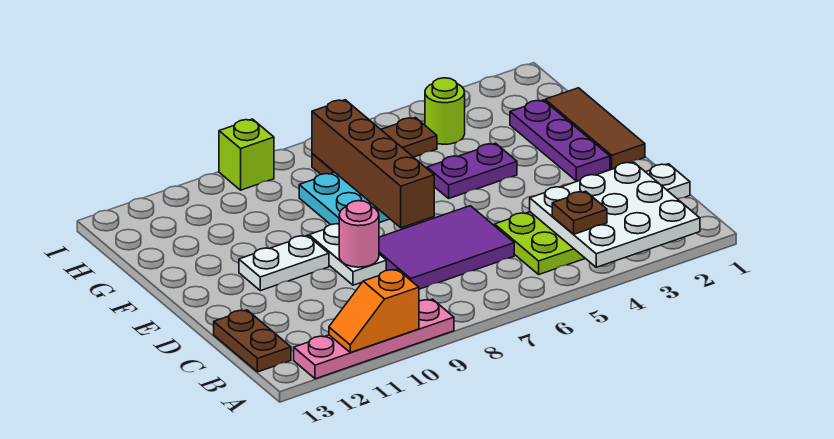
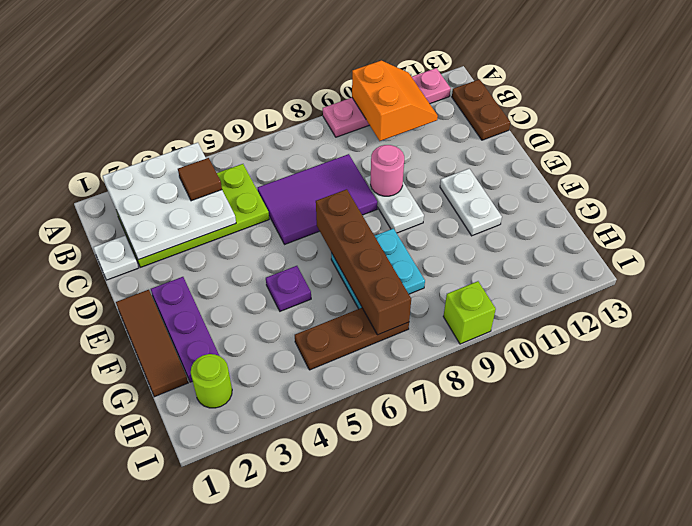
orange 1x2 slope [329,269,419,353] -> orange 2x2 slope [352,61,438,141]
brown 1x1 plate [552,191,607,234] -> brown 1x1 tile [178,158,222,201]
white 1x2 plate [239,235,329,291] -> white 1x2 plate turned to [440,169,502,236]
purple 1x2 plate [427,143,517,198] -> purple 1x1 plate [266,266,311,311]
lime 1x1 round brick [425,78,465,144] -> lime 1x1 round brick moved to [191,354,232,408]

